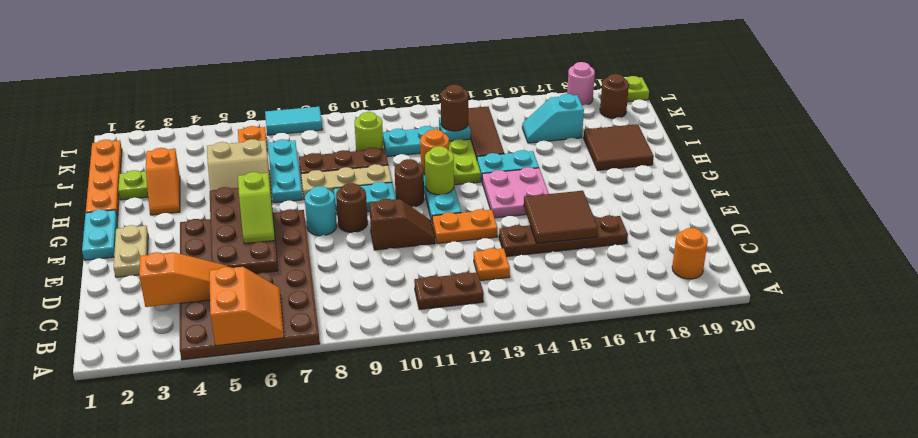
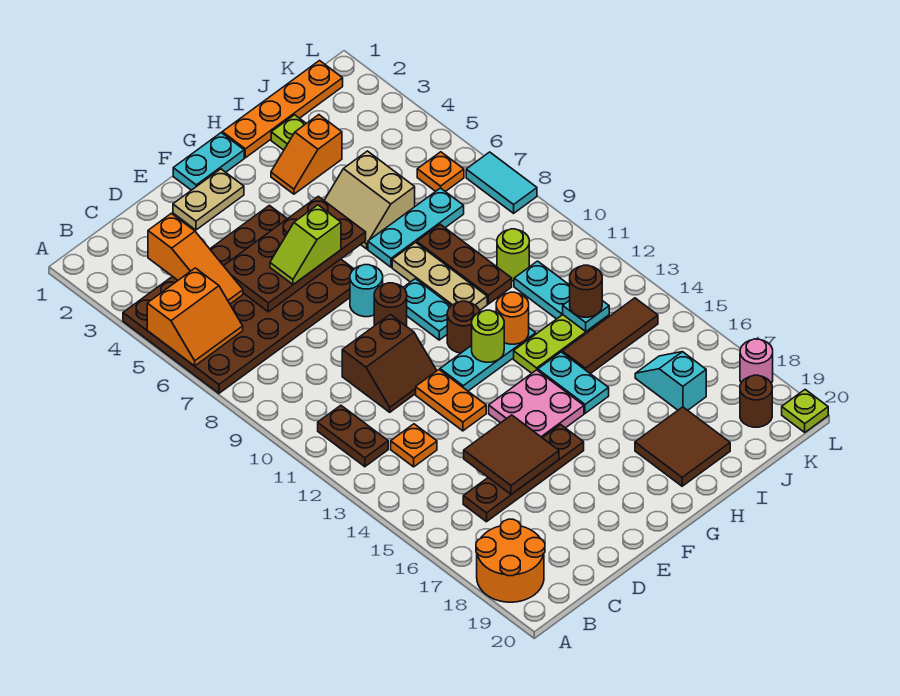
orange 1x1 round brick [672,228,708,279] -> orange 2x2 round brick [476,519,545,602]
brown 1x4 plate [499,215,628,257] -> brown 1x4 plate turned to [463,425,584,522]
brown 1x2 slope [369,199,435,250] -> brown 2x2 slope [342,314,437,412]

